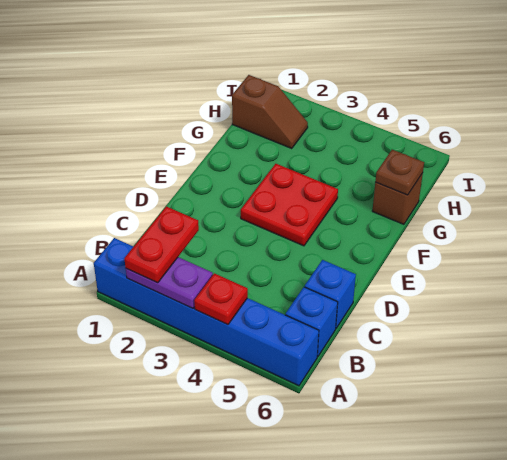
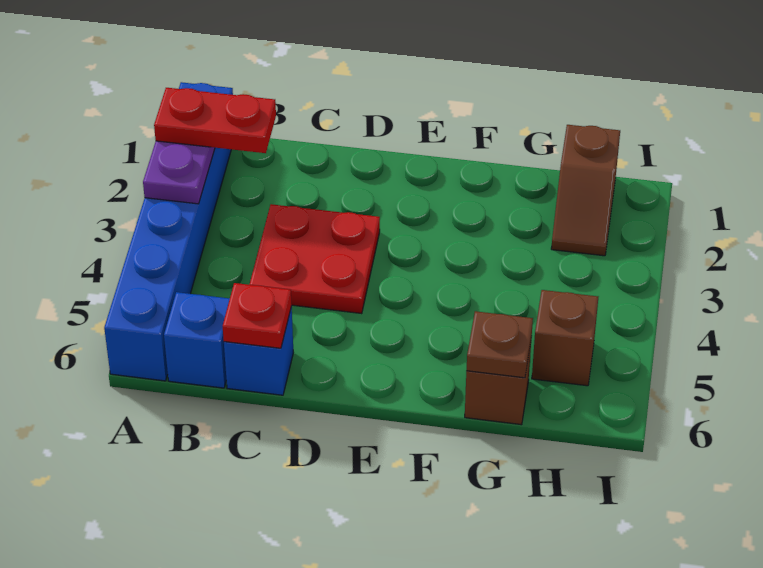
red 1x1 plate [194,273,248,325] -> red 1x1 plate moved to [223,283,292,348]
red 2x2 plate [241,164,338,246] -> red 2x2 plate moved to [249,204,380,314]
none -> brown 1x1 brick [532,290,598,386]

